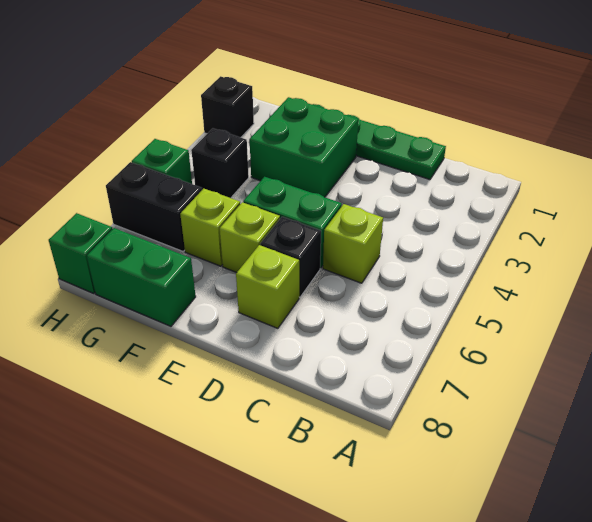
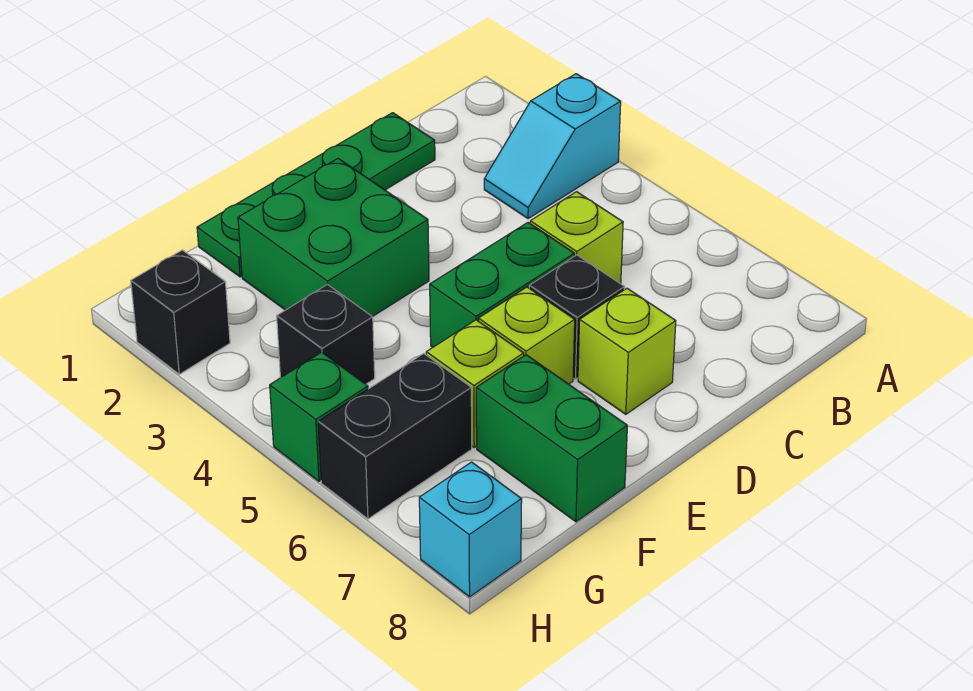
none -> cyan 1x2 slope [484,74,621,219]
green 1x2 brick [87,228,196,326] -> green 1x2 brick turned to [476,355,627,522]
green 1x1 brick [49,213,112,293] -> cyan 1x1 brick [419,462,522,597]

